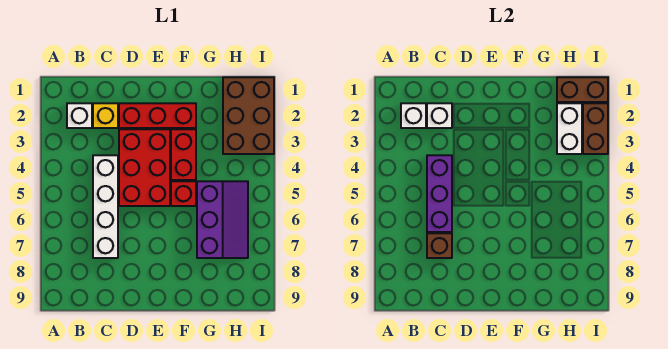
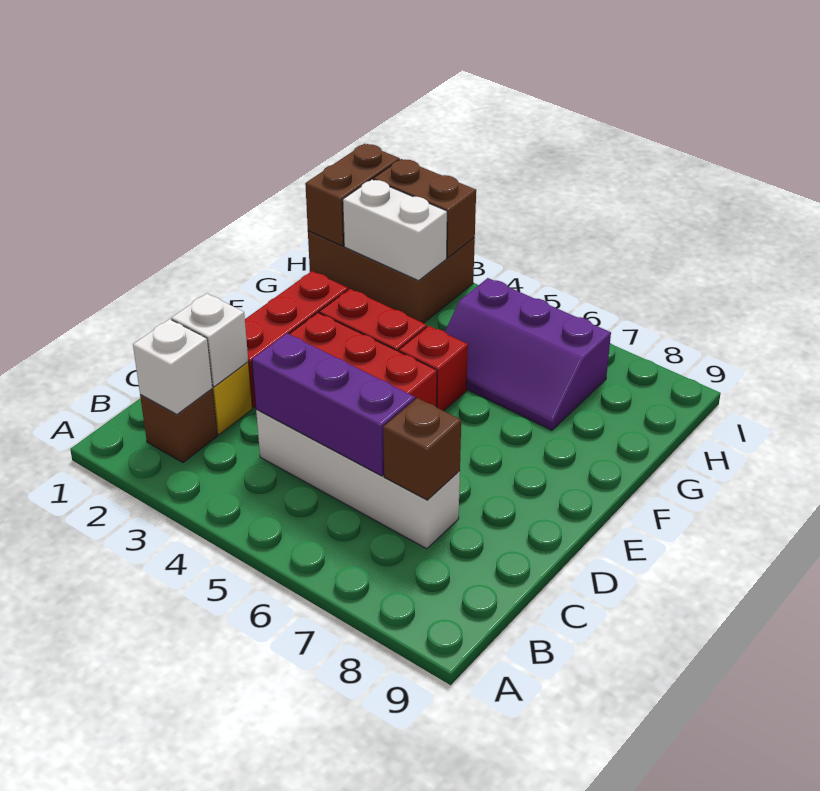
white 1x1 brick [67,103,92,128] -> brown 1x1 brick [140,389,217,462]
purple 2x3 slope [197,181,248,258] -> purple 2x3 slope turned to [445,278,611,430]

